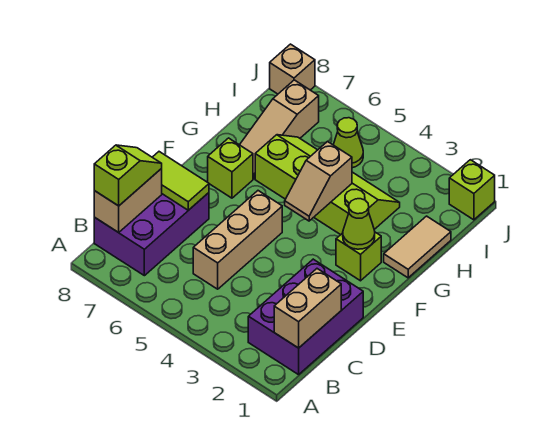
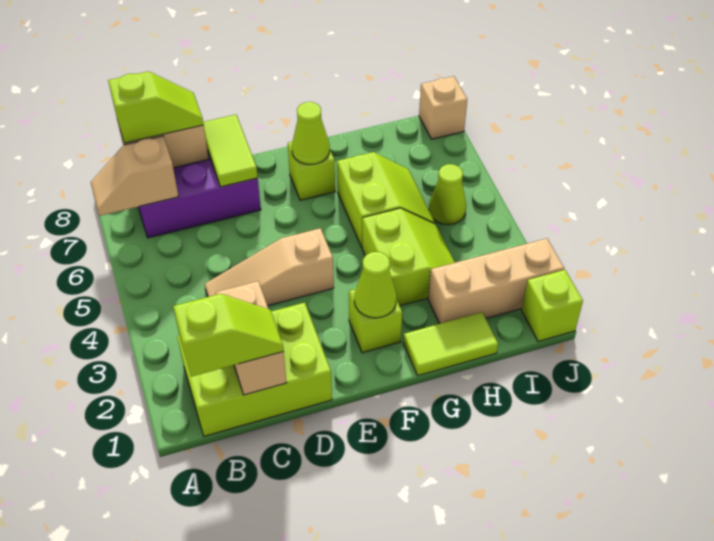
purple 2x3 brick [248,259,363,375] -> lime 2x3 brick [177,303,332,436]
tan 1x2 brick [274,269,341,348] -> tan 1x2 brick turned to [216,281,286,395]
none -> lime 1x2 slope [173,294,284,377]
tan 1x3 brick [193,191,282,289] -> tan 1x3 brick moved to [428,238,564,324]
tan 1x2 slope [285,141,352,221] -> tan 1x2 slope moved to [91,136,179,216]
none -> lime 1x1 cone [292,102,330,165]
tan 1x2 tile [384,216,451,278] -> lime 1x2 tile [403,312,498,376]
tan 1x3 slope [240,80,319,179] -> tan 1x3 slope moved to [205,228,334,306]

